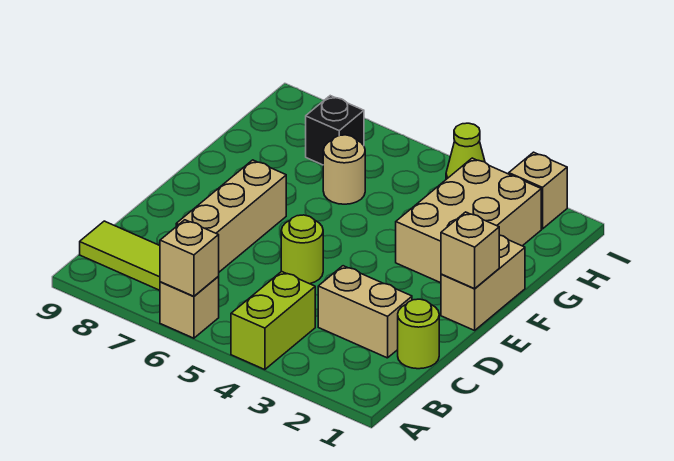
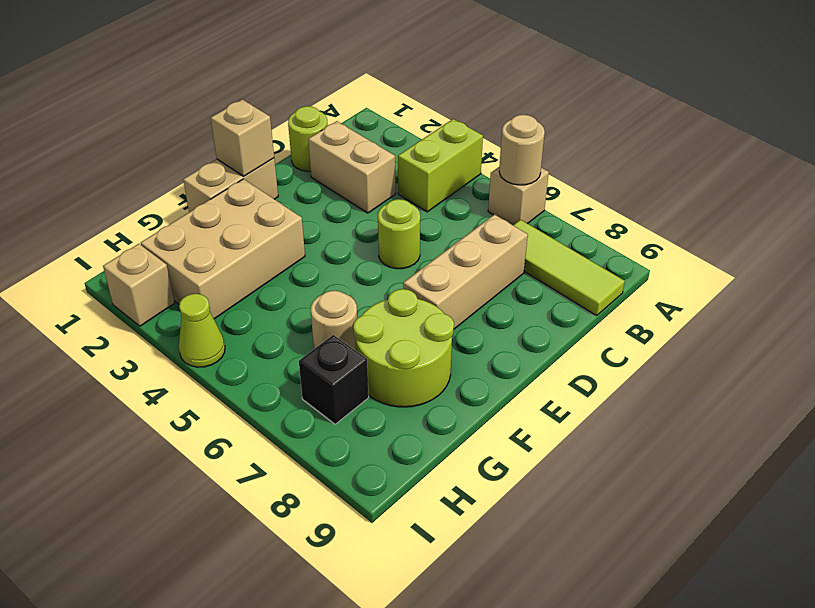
tan 1x1 brick [160,220,219,296] -> tan 1x1 round brick [499,115,545,185]
none -> lime 2x2 round brick [353,289,454,407]

